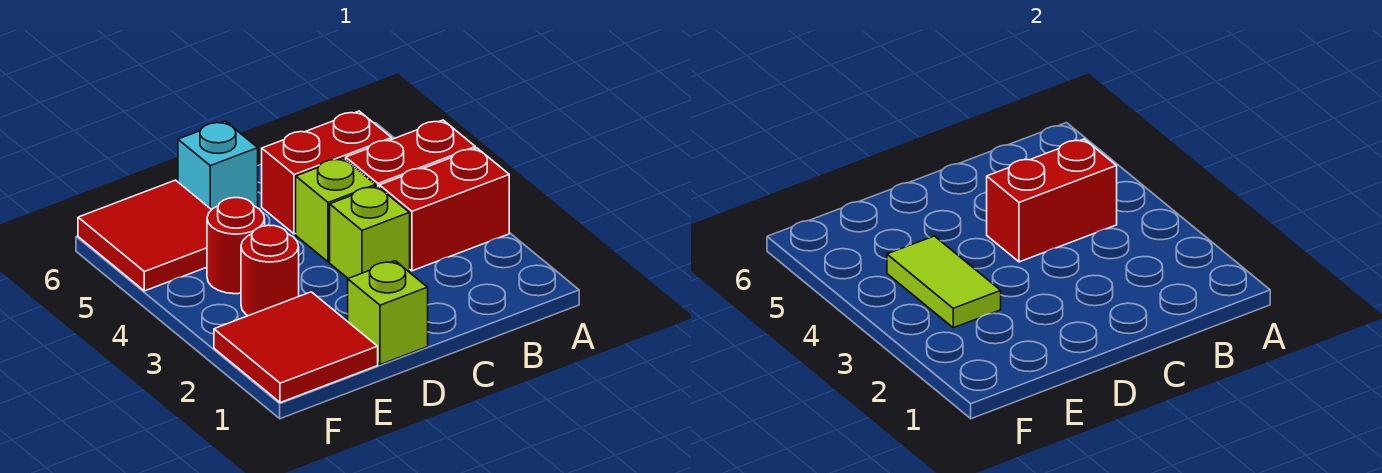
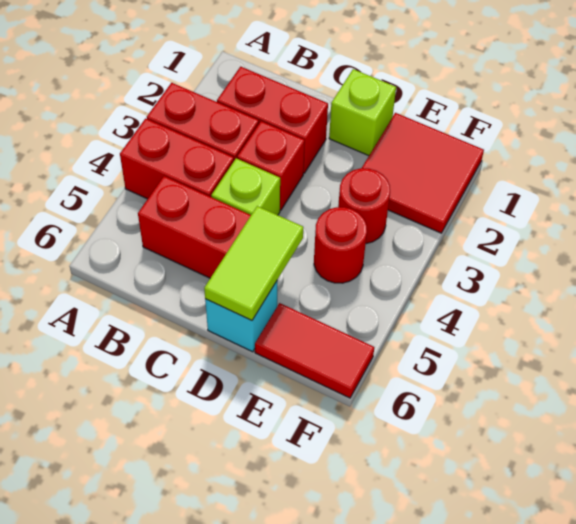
red 1x2 brick [987,139,1117,262] -> red 1x2 brick moved to [217,67,328,173]
lime 1x1 brick [330,186,410,278] -> red 1x1 brick [237,121,305,210]
lime 1x2 tile [887,236,1001,328] -> lime 1x2 tile moved to [204,206,303,320]
red 2x2 tile [78,180,211,291] -> red 1x2 tile [255,303,374,398]

